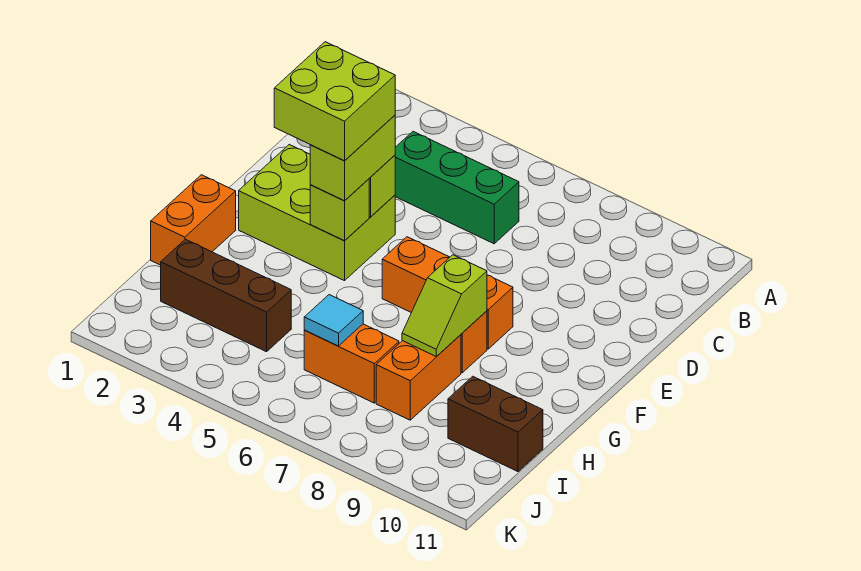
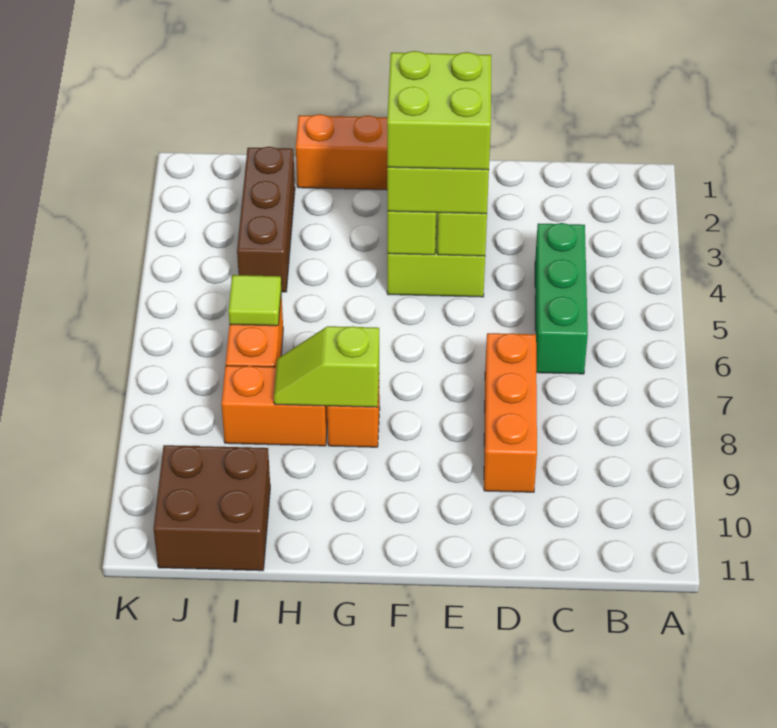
orange 1x3 brick [382,237,513,349] -> orange 1x3 brick moved to [484,333,537,492]
cyan 1x1 tile [304,295,363,346] -> lime 1x1 tile [228,275,281,326]
brown 1x2 brick [448,376,543,472] -> brown 2x2 brick [154,445,270,571]

